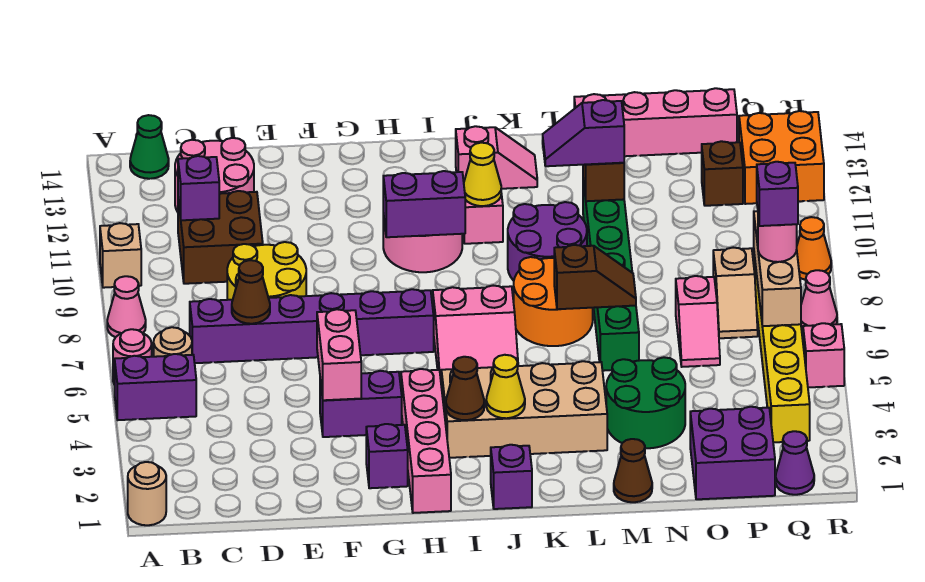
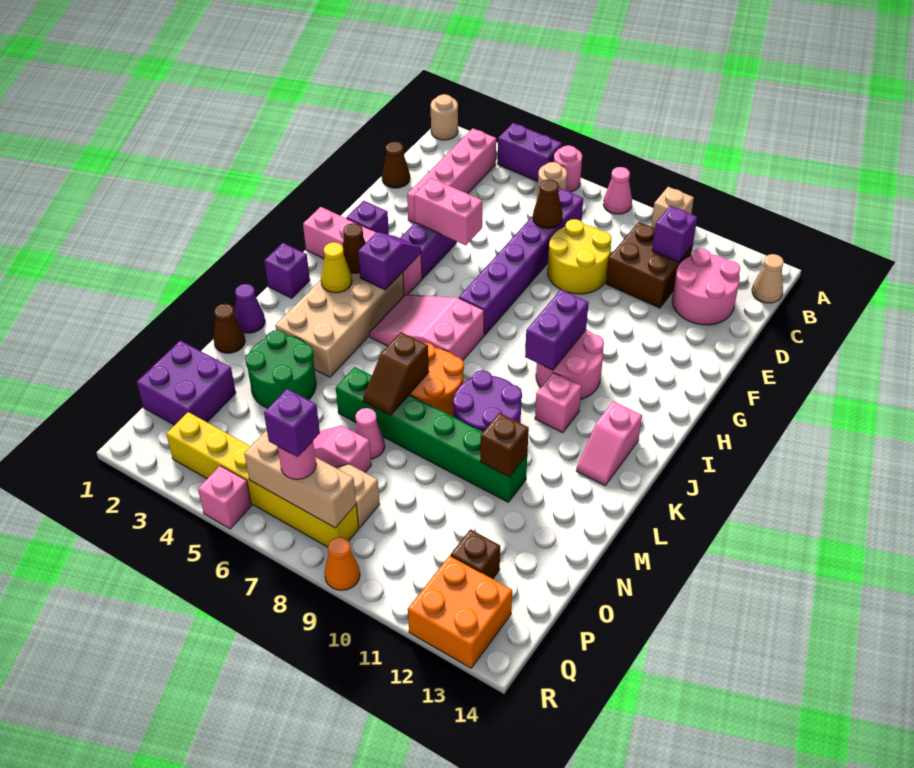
purple 1x2 brick [115,354,196,420] -> purple 1x2 brick turned to [498,123,562,181]
green 1x1 cone [130,115,169,179] -> tan 1x1 cone [752,254,784,303]
none -> brown 1x1 cone [382,141,410,188]
yellow 1x1 cone [464,143,501,206] -> none
purple 1x2 slope [542,100,624,166] -> purple 1x2 slope moved to [358,232,421,290]
pink 1x4 brick [574,88,737,156] -> pink 1x4 brick moved to [407,128,496,223]
purple 1x1 cone [776,431,814,495] -> purple 1x1 cone moved to [235,284,265,333]
pink 1x1 cone [801,270,837,329] -> pink 1x1 cone moved to [354,408,385,459]

